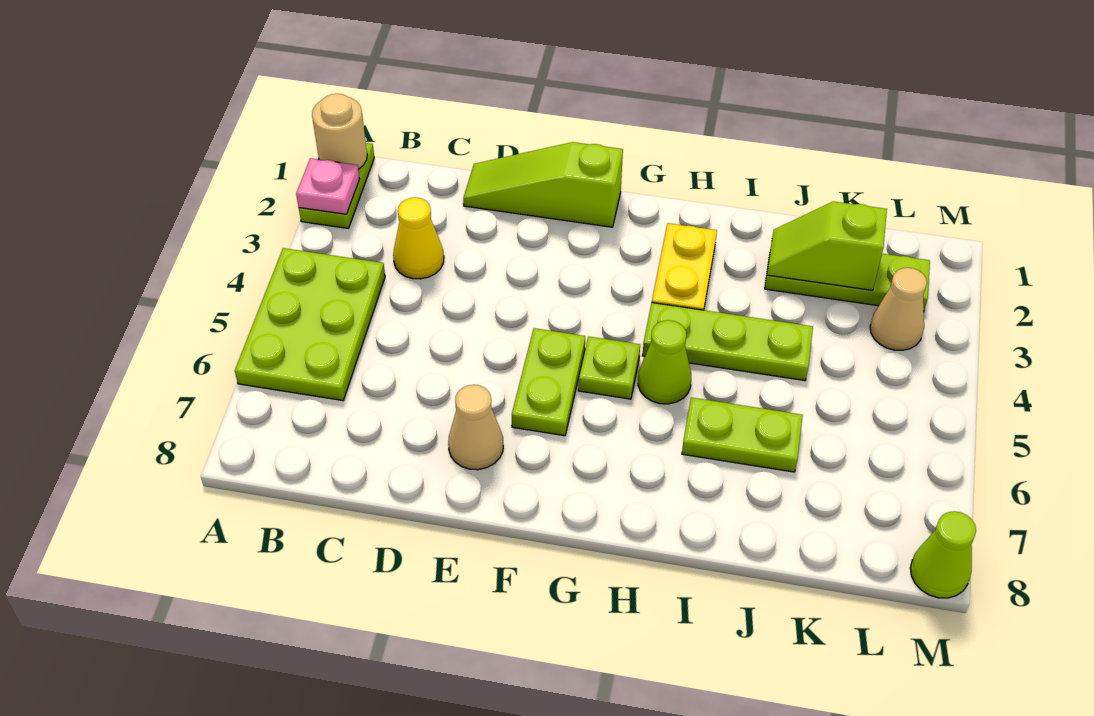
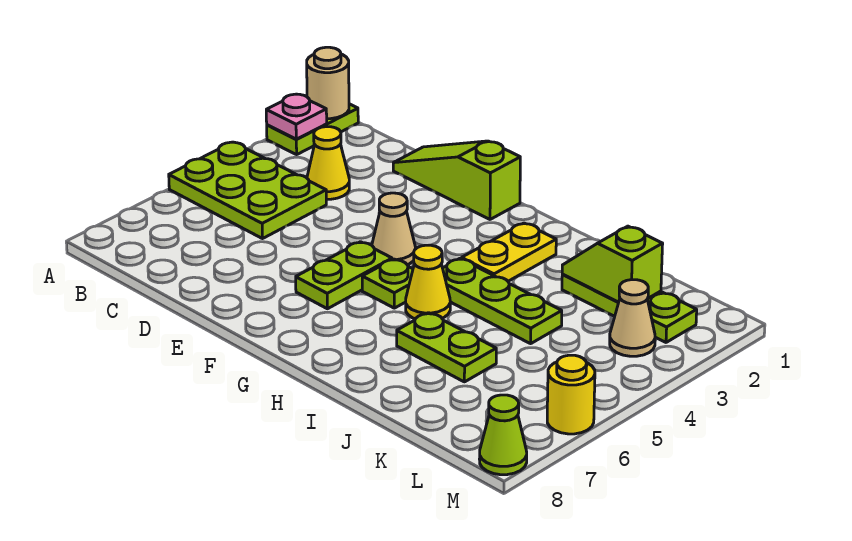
lime 2x3 plate [235,248,385,400] -> lime 2x3 plate turned to [169,142,326,239]
tan 1x1 cone [448,385,503,470] -> tan 1x1 cone moved to [372,193,415,265]
lime 1x1 cone [638,320,691,404] -> yellow 1x1 cone [406,245,450,319]
none -> yellow 1x1 round brick [547,355,595,434]

